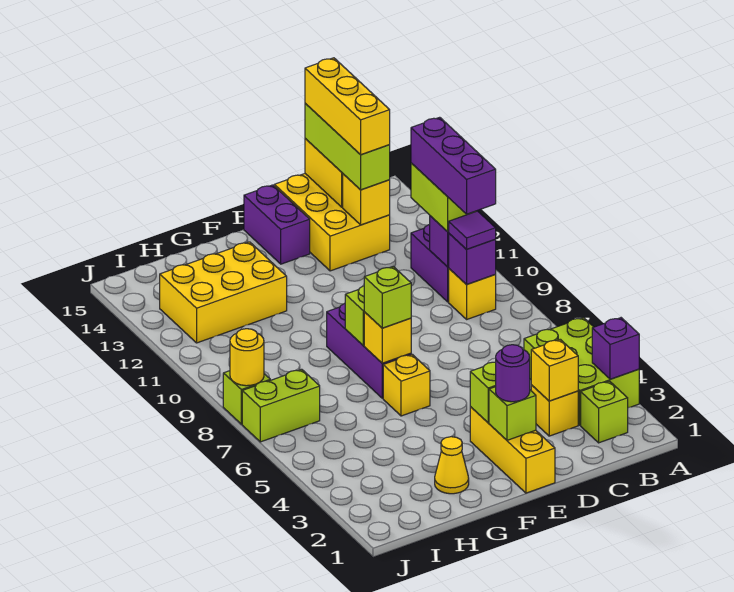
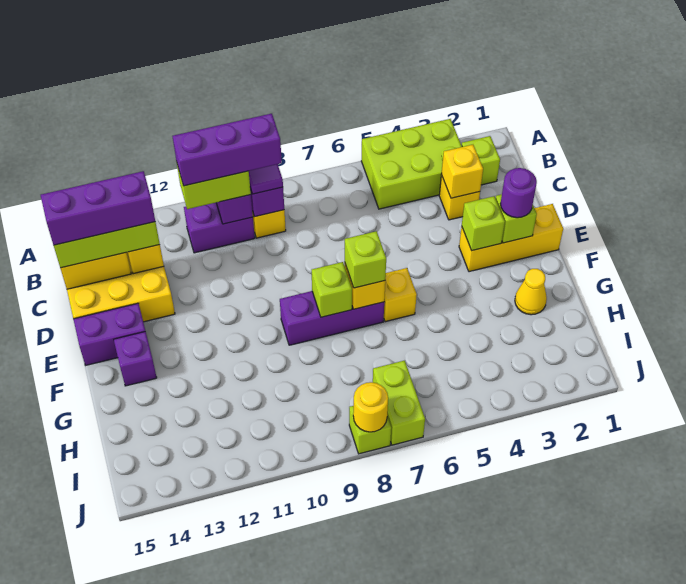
purple 1x1 brick [592,318,639,379] -> purple 1x1 brick moved to [114,332,157,386]
yellow 1x3 brick [305,58,390,155] -> purple 1x3 brick [41,171,155,245]
yellow 2x3 brick [160,242,287,343] -> none

